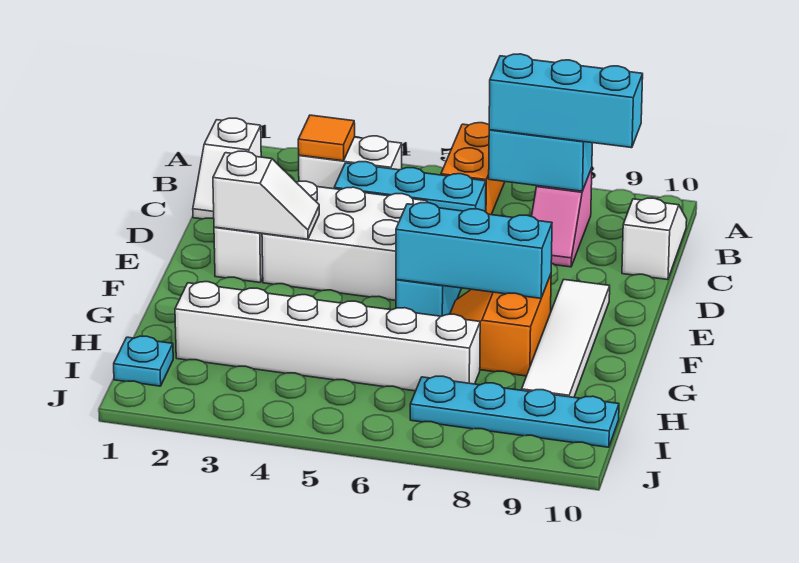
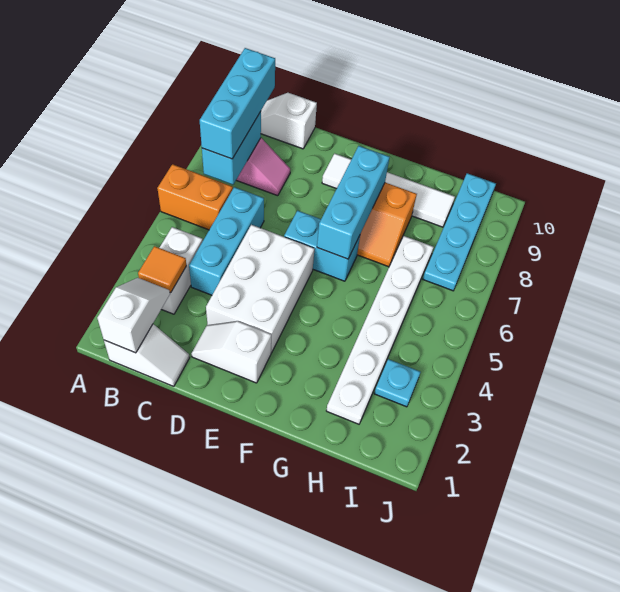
white 1x2 slope [213,151,319,239] -> white 1x2 slope moved to [97,278,170,353]
white 1x6 brick [175,282,480,391] -> white 1x6 plate [326,236,433,424]
cyan 1x1 plate [114,336,173,386] -> cyan 1x1 plate moved to [374,359,420,407]

